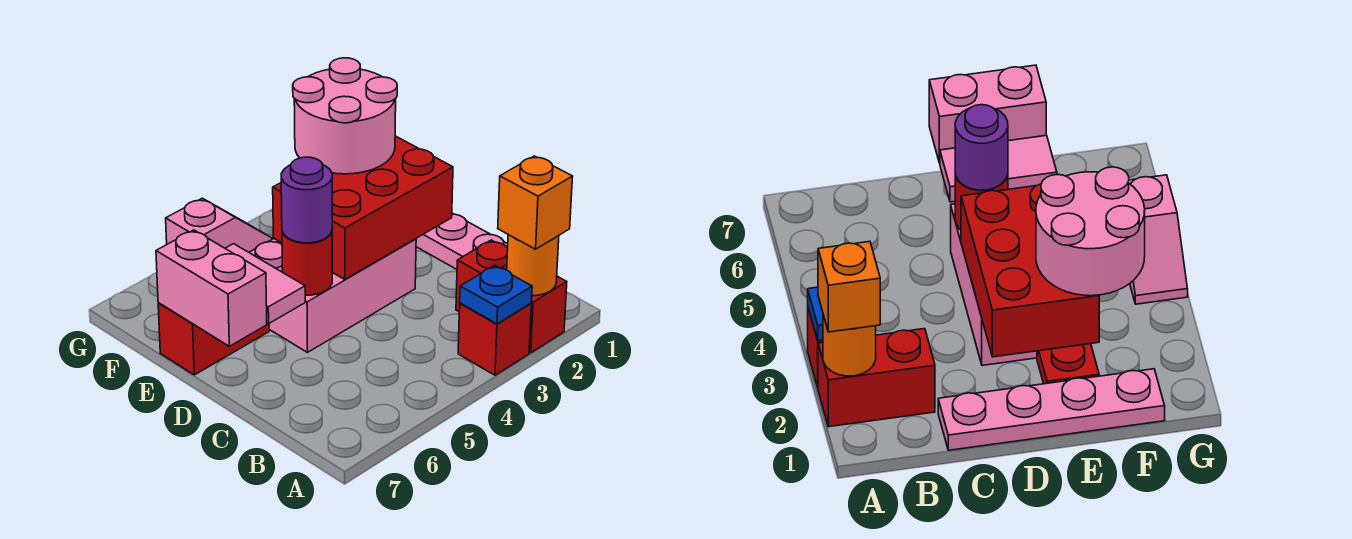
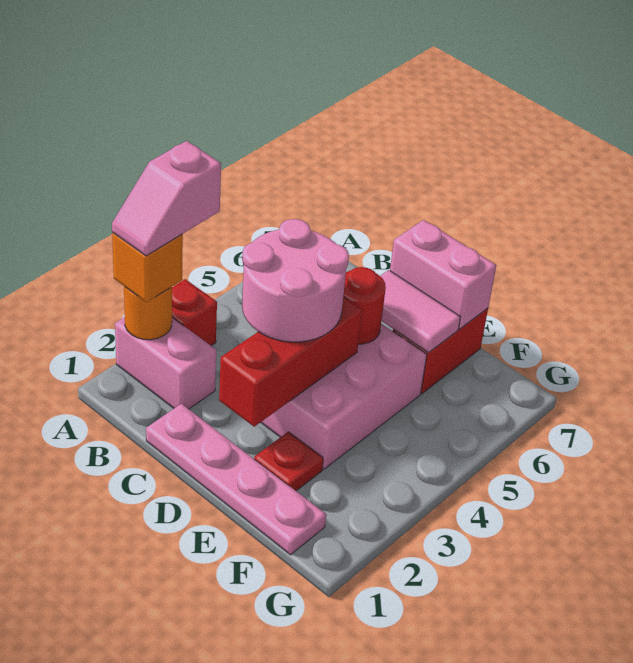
red 1x2 brick [456,240,567,353] -> pink 1x2 brick [115,317,216,409]
blue 1x1 plate [460,265,532,324] -> none
red 2x3 brick [273,136,453,279] -> red 1x3 brick [219,297,362,427]
purple 1x1 round brick [281,157,332,243] -> none
pink 2x2 round brick [293,58,397,174] -> pink 2x2 round brick moved to [242,219,349,342]
pink 1x2 slope [166,198,272,252] -> pink 1x2 slope moved to [112,141,221,256]

